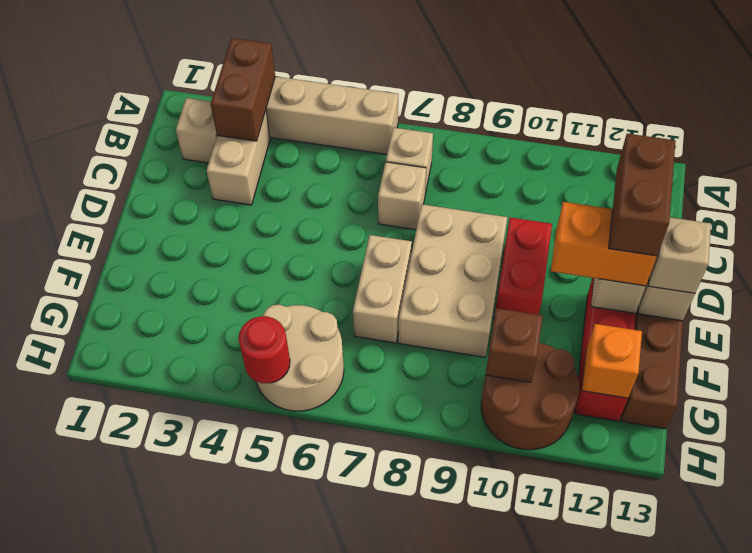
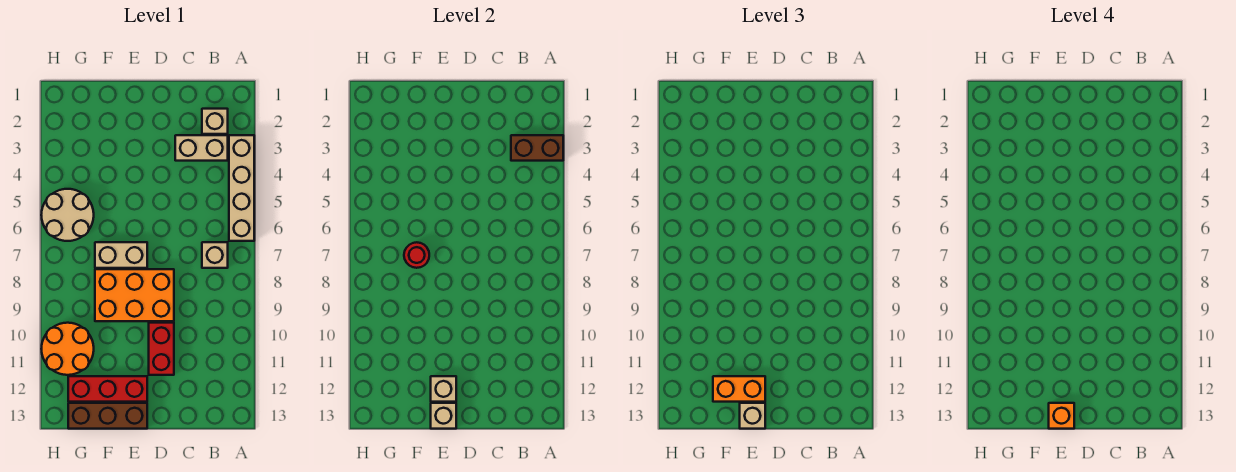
tan 1x1 brick [378,162,426,230] -> none
tan 2x3 brick [398,204,507,357] -> orange 2x3 brick [95,269,174,321]
red 1x2 brick [494,217,552,317] -> red 1x2 brick turned to [149,323,174,375]
brown 1x2 brick [609,134,676,256] -> none
orange 1x2 brick [551,202,657,286] -> orange 1x2 brick turned to [713,376,765,402]
brown 2x2 round brick [481,343,579,450] -> orange 2x2 round brick [41,323,94,375]
brown 1x1 brick [486,308,543,382] -> none
orange 1x1 brick [582,324,642,398] -> orange 1x1 brick moved to [1049,403,1074,429]
red 1x1 round brick [239,316,290,383] -> red 1x1 round brick moved to [404,242,429,268]

